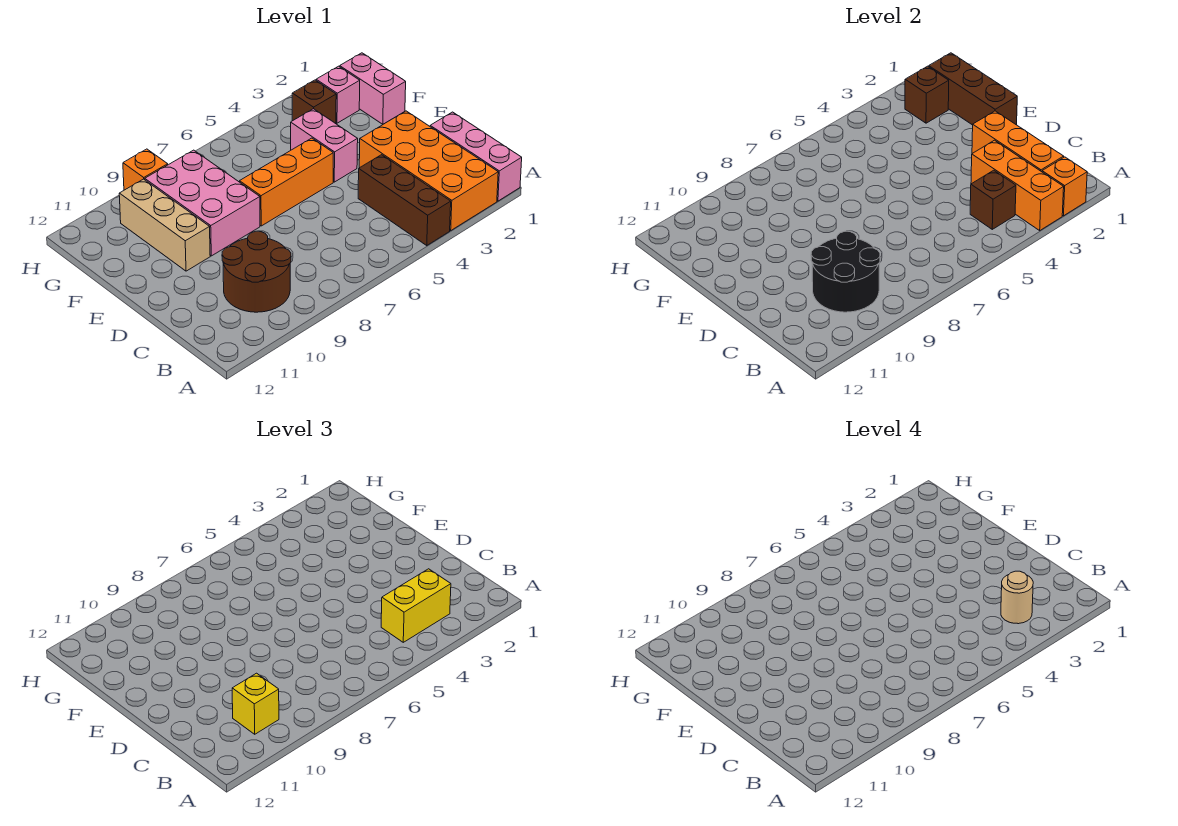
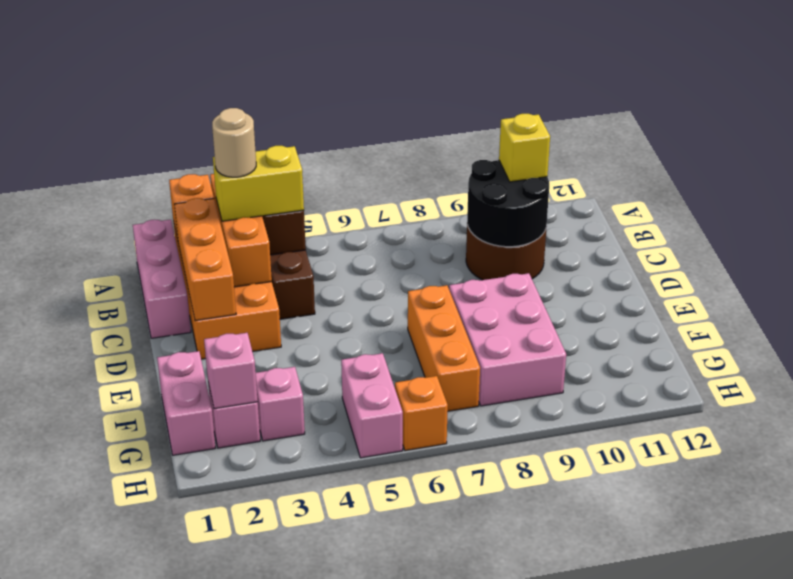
brown 1x3 brick [929,53,1017,125] -> none
pink 1x2 brick [291,109,358,182] -> pink 1x2 brick moved to [341,353,403,458]
orange 1x3 brick [240,138,333,226] -> orange 1x3 brick turned to [408,285,480,411]
tan 1x3 brick [119,179,210,271] -> none
brown 1x1 brick [905,66,949,123] -> pink 1x1 brick [204,333,258,409]
brown 1x1 brick [292,80,336,124] -> pink 1x1 brick [256,367,305,441]
orange 1x1 brick [123,149,168,190] -> orange 1x1 brick moved to [395,376,448,451]

